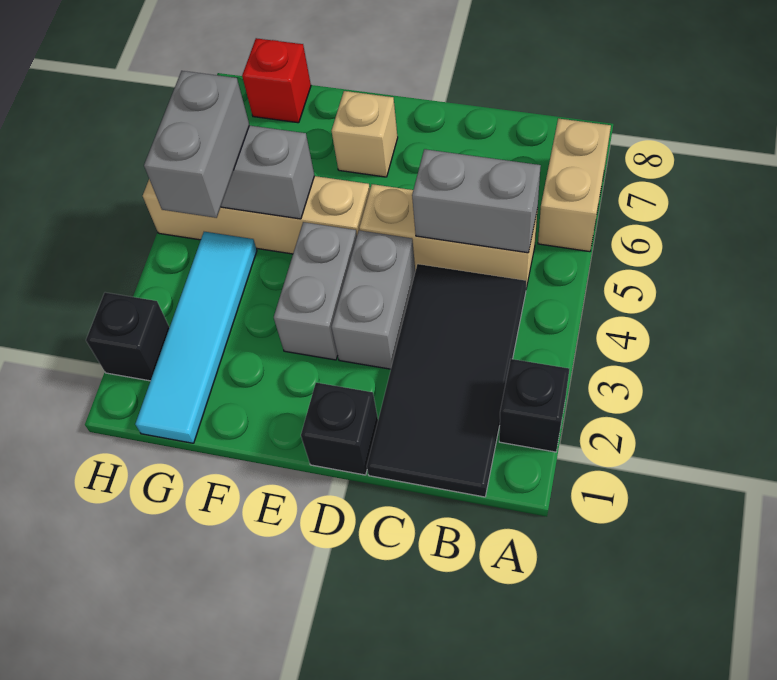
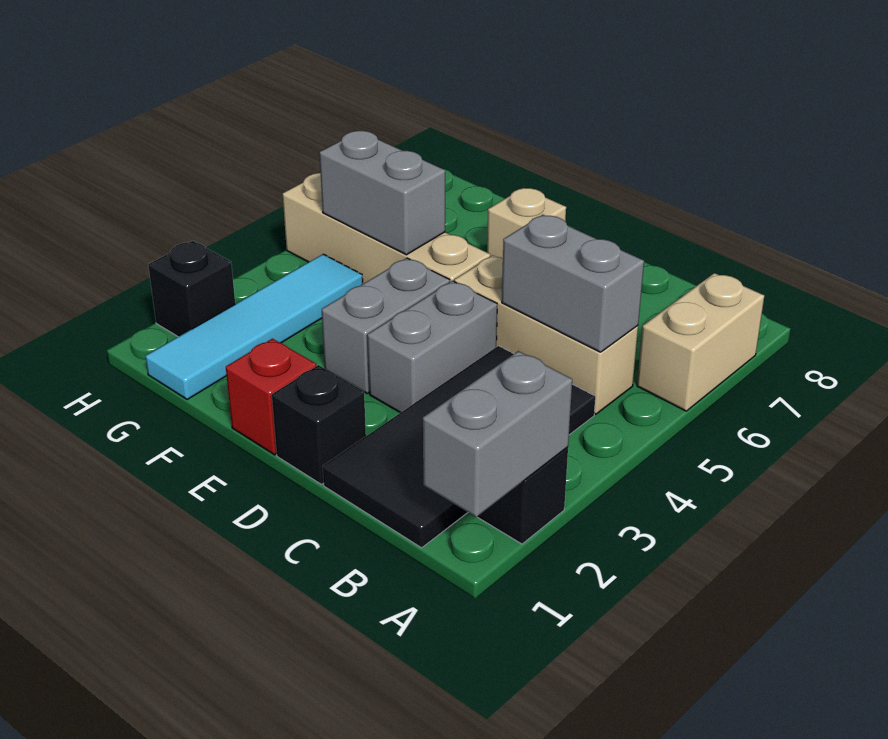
grey 1x2 brick [144,71,249,218] -> grey 1x2 brick moved to [423,351,572,517]
red 1x1 brick [242,38,311,123] -> red 1x1 brick moved to [226,339,316,455]

